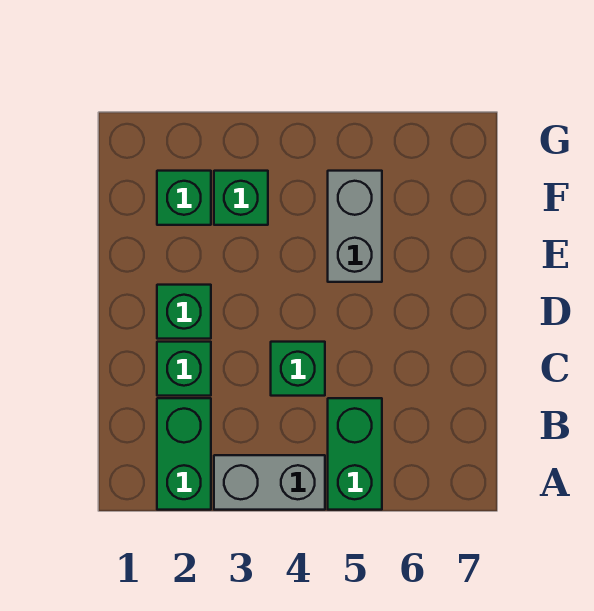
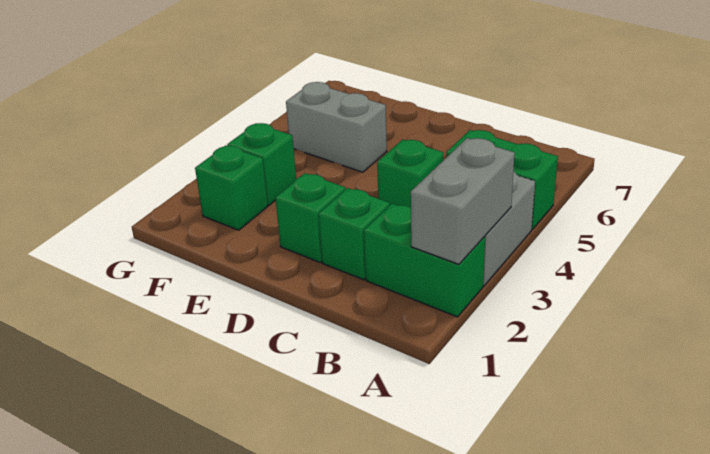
none -> grey 1x2 brick [411,138,515,264]

